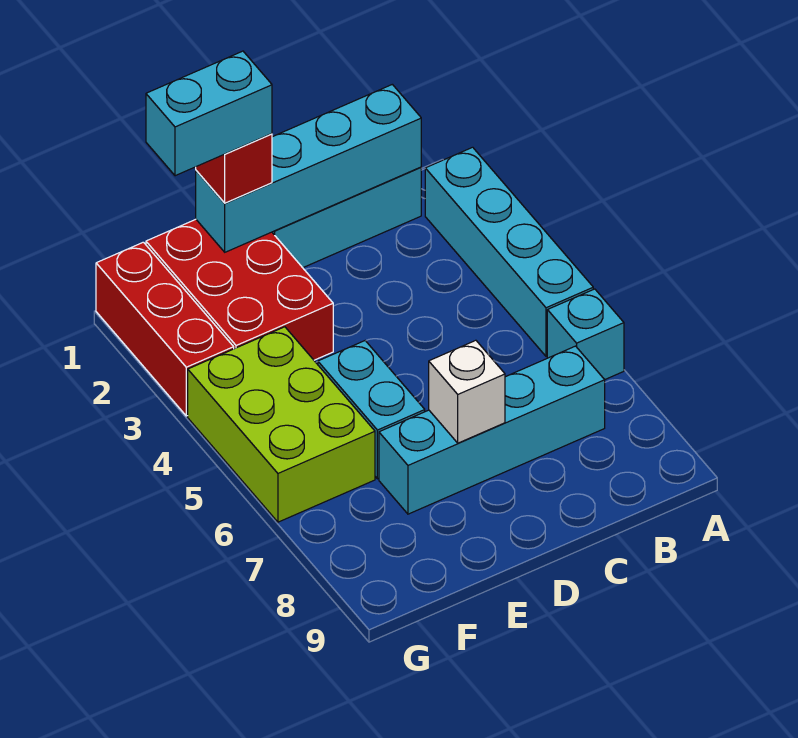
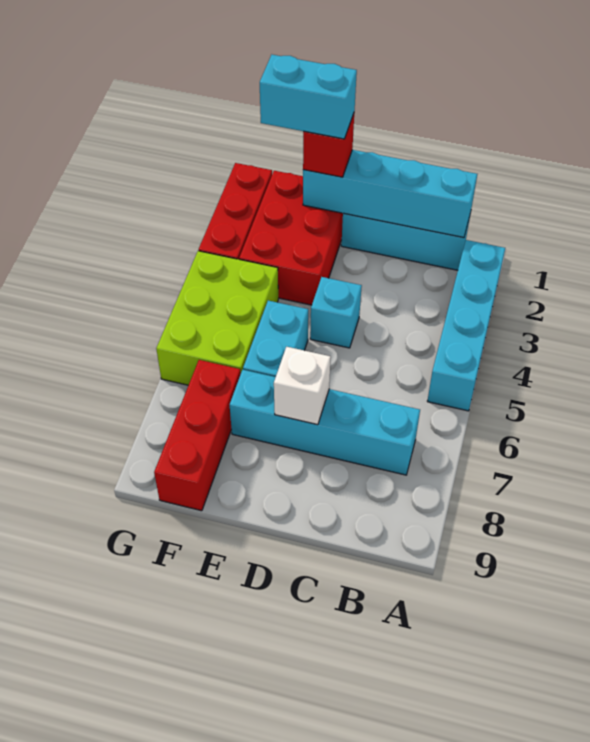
cyan 1x1 brick [547,289,624,380] -> cyan 1x1 brick moved to [310,277,362,348]
none -> red 1x3 brick [154,360,241,511]

